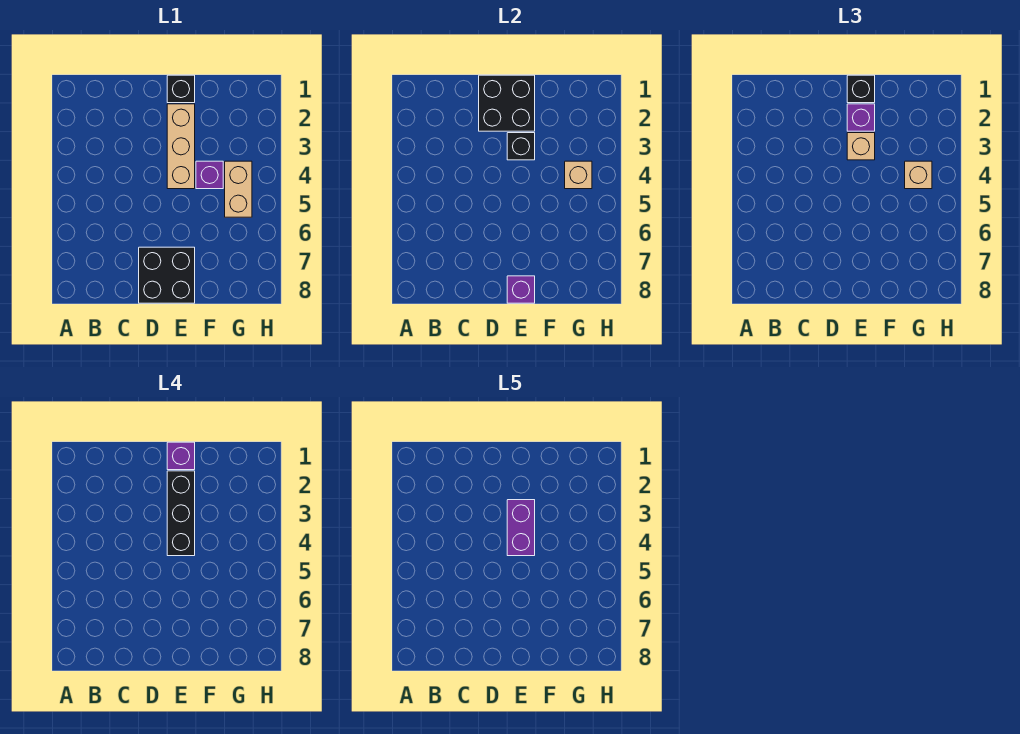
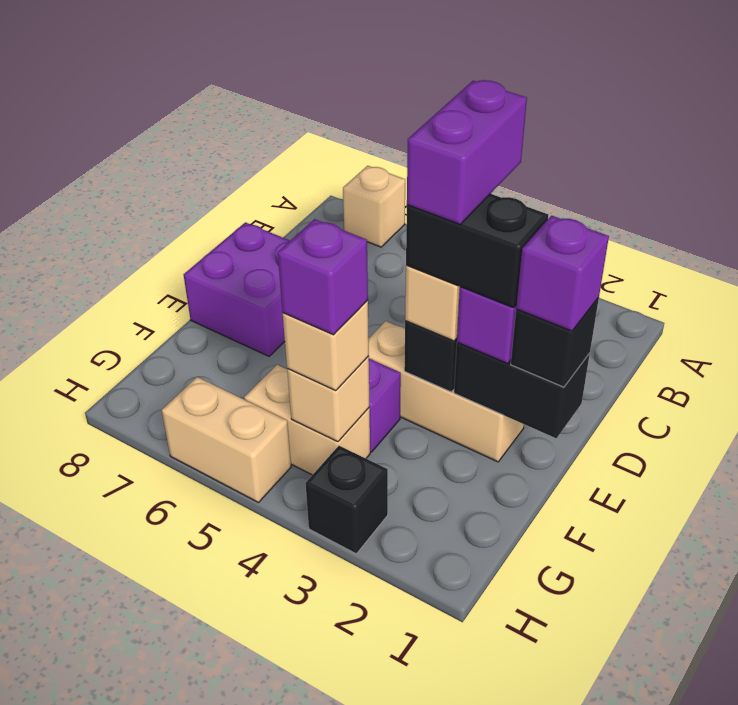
none -> tan 1x1 brick [343,166,405,247]
black 2x2 brick [479,75,535,131] -> black 1x2 brick [454,343,590,438]
black 2x2 brick [139,247,195,303] -> purple 2x2 brick [184,222,290,356]
black 1x1 brick [167,75,195,103] -> black 1x1 brick moved to [305,446,388,554]
black 1x3 brick [167,471,195,556] -> black 1x2 brick [406,194,548,307]
purple 1x2 brick [507,500,535,556] -> purple 1x2 brick turned to [407,80,527,224]
purple 1x1 brick [507,276,535,303] -> purple 1x1 brick moved to [278,219,368,335]
none -> tan 1x2 brick [162,377,291,502]

